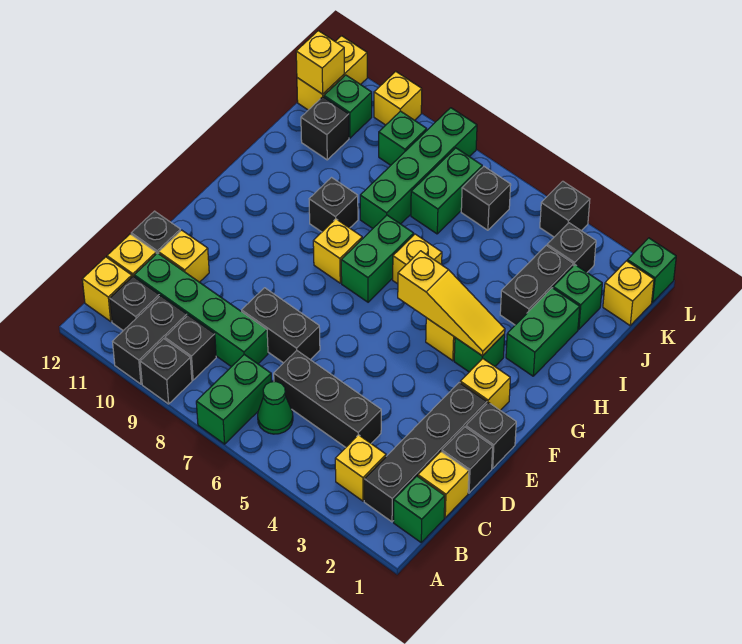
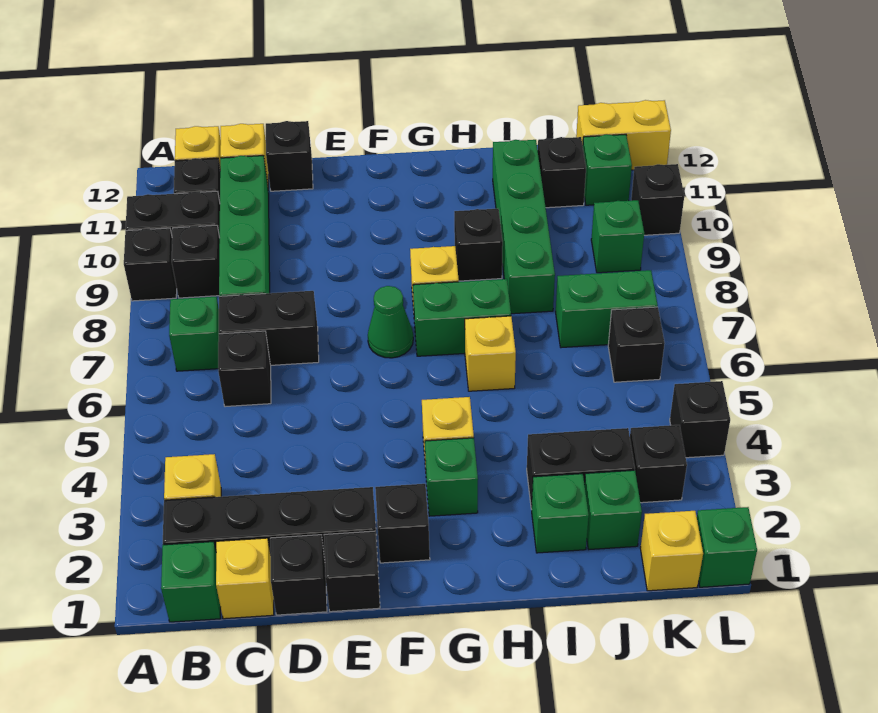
green 1x2 brick [196,354,271,444] -> green 1x1 brick [169,297,219,371]
green 1x1 cone [258,382,293,434] -> green 1x1 cone moved to [368,286,413,358]
black 1x3 brick [274,351,381,447] -> black 1x1 brick [218,331,271,407]
black 1x2 brick [242,288,320,363] -> black 1x2 brick turned to [219,291,319,365]
yellow 1x1 brick [159,230,209,282] -> none
yellow 1x1 brick [460,359,510,410] -> black 1x1 brick [375,484,430,563]
yellow 1x3 slope [398,251,505,356] -> none
green 1x2 brick [506,288,580,376] -> green 1x1 brick [532,474,589,553]
green 1x4 brick [360,108,477,228] -> green 1x4 brick turned to [493,140,555,314]
yellow 1x1 brick [296,31,344,94] -> none
yellow 1x1 brick [374,71,422,125] -> black 1x1 brick [631,164,684,235]

